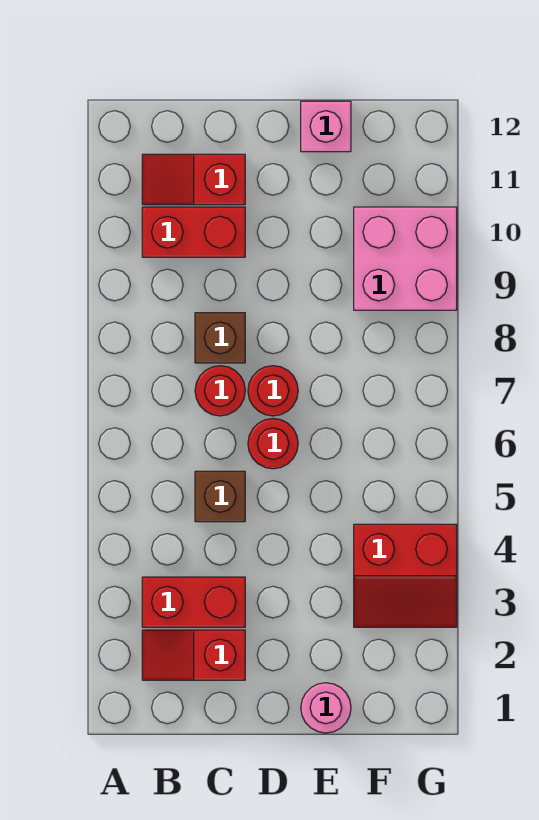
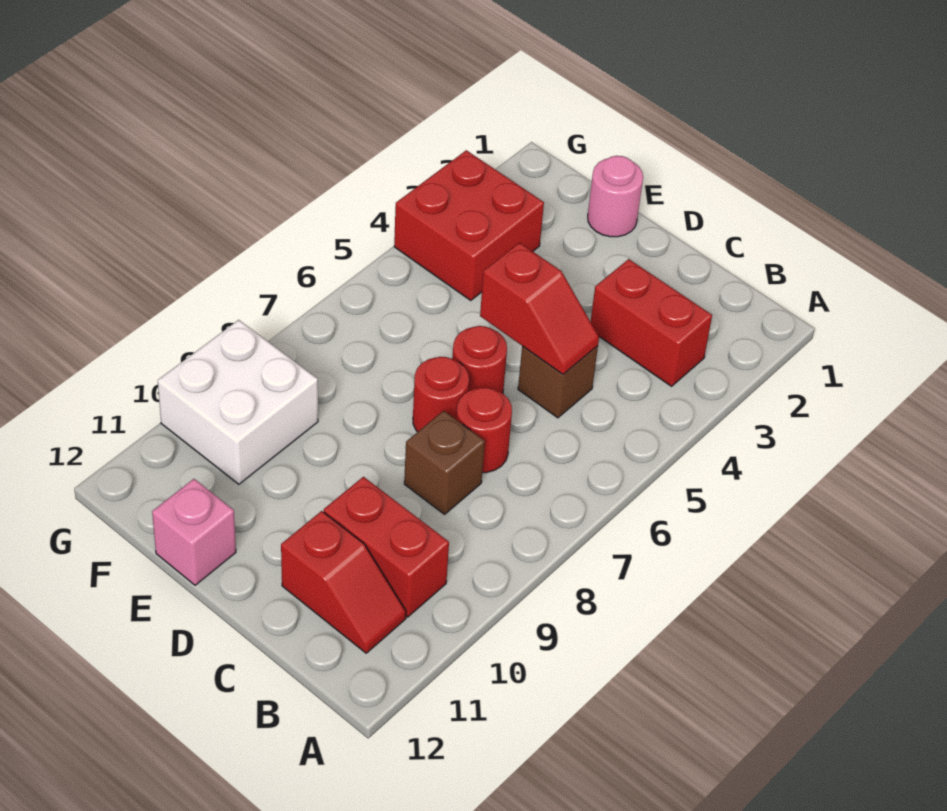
red 1x2 slope [142,630,245,680] -> red 1x2 slope moved to [480,243,599,374]
red 2x2 slope [354,524,457,627] -> red 2x2 brick [394,150,544,301]
pink 2x2 brick [354,207,457,310] -> white 2x2 brick [158,320,318,484]

